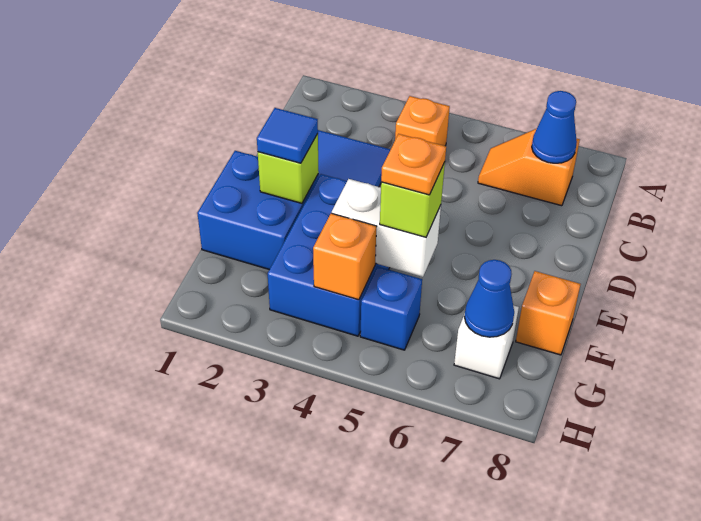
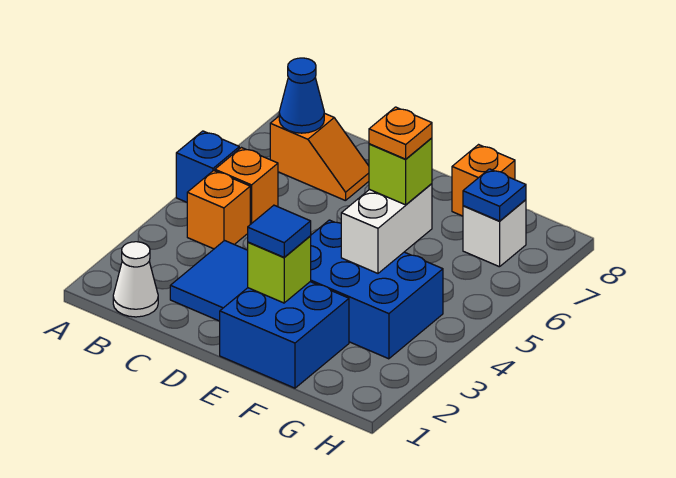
none -> white 1x1 cone [113,242,158,317]
orange 1x2 slope [478,129,580,206] -> orange 1x2 slope turned to [270,113,369,201]
orange 1x1 brick [313,213,377,300] -> orange 1x1 brick moved to [215,148,278,224]
blue 1x1 brick [360,266,422,350] -> blue 1x1 brick moved to [176,131,239,202]
blue 1x1 cone [464,260,514,337] -> blue 1x1 plate [463,169,526,221]

